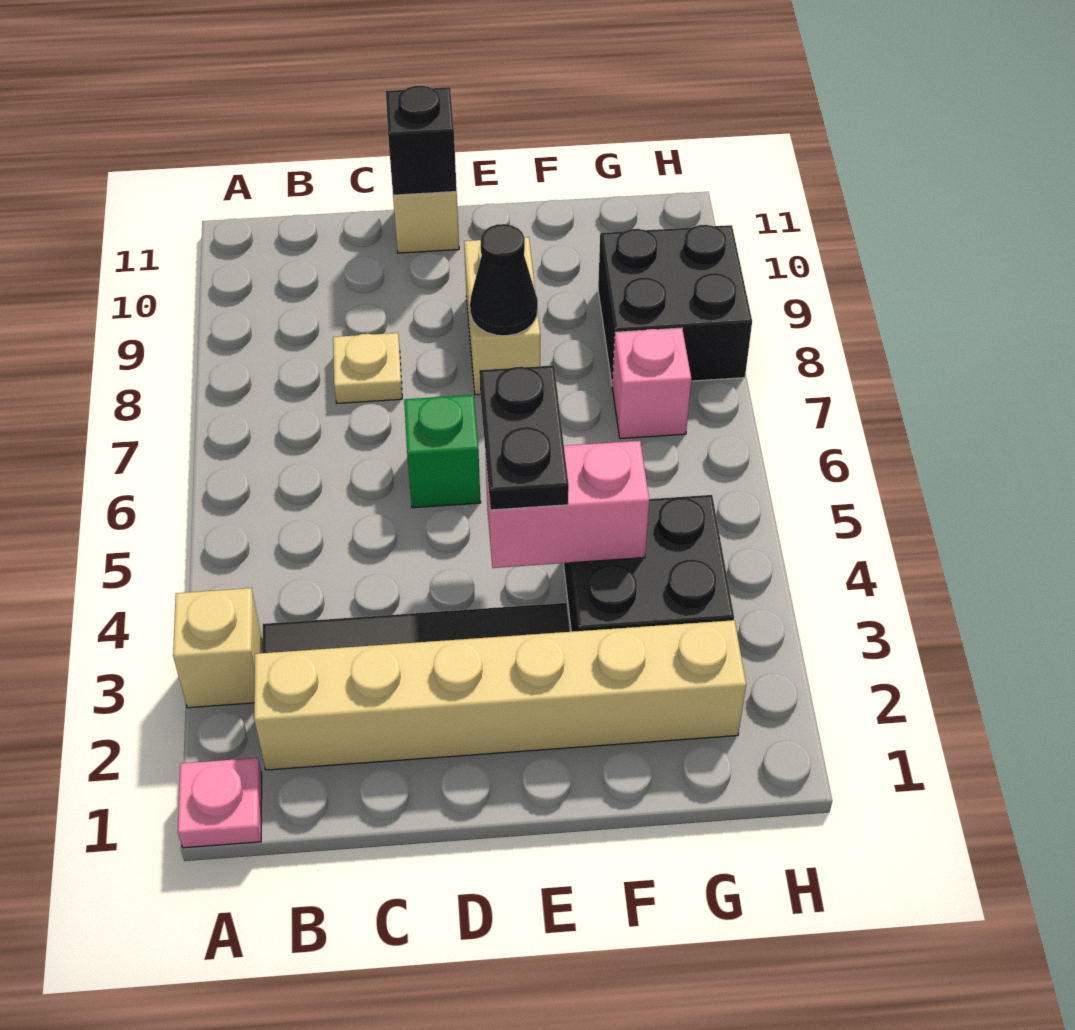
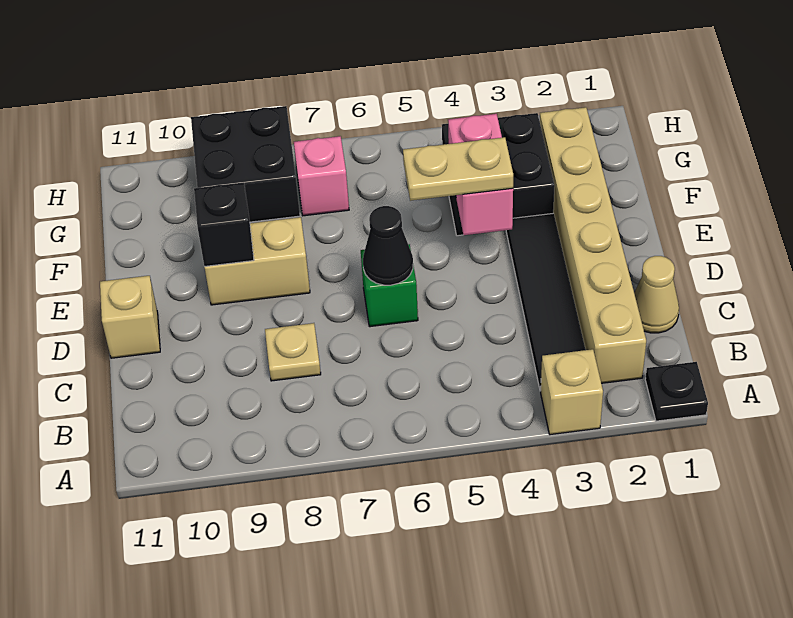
pink 1x1 plate [178,758,262,848] -> black 1x1 plate [645,362,708,421]
none -> tan 1x1 cone [634,256,679,333]
black 1x1 brick [386,85,457,195] -> black 1x1 brick moved to [194,183,254,267]
black 1x2 plate [479,365,569,510] -> tan 1x2 plate [403,137,513,201]
black 1x1 cone [470,224,538,336] -> black 1x1 cone moved to [363,206,413,285]

